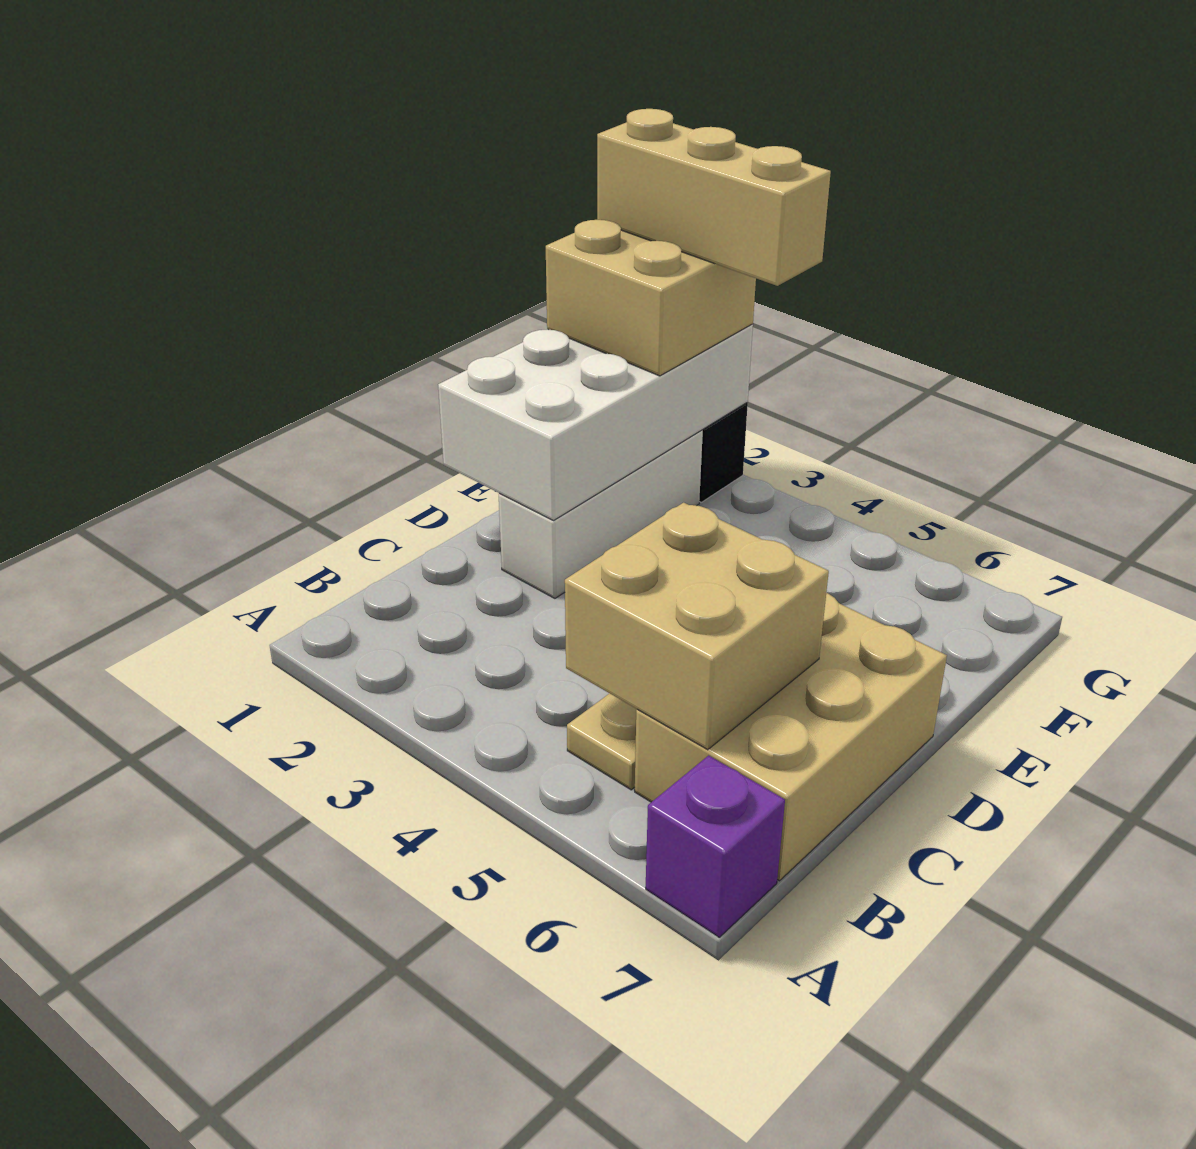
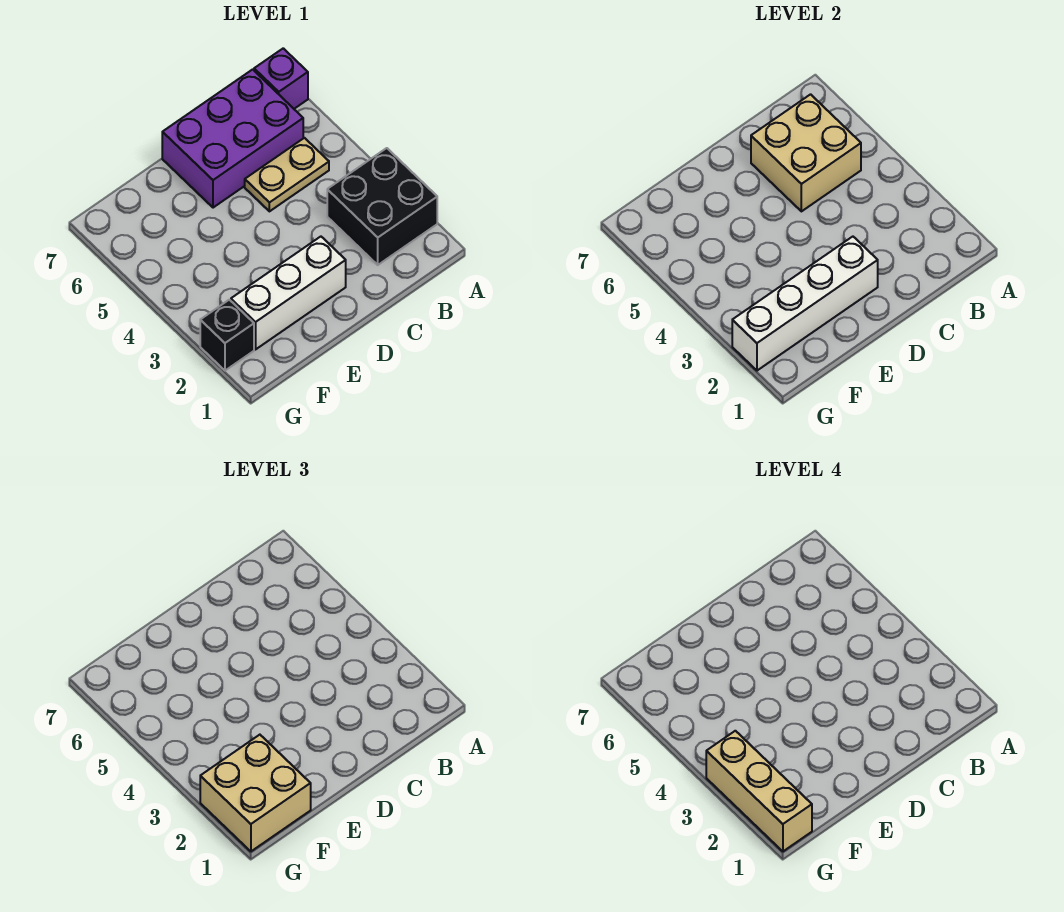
none -> black 2x2 brick [327,148,437,265]
tan 2x3 brick [635,593,947,881] -> purple 2x3 brick [162,69,303,208]
white 2x4 brick [438,324,753,521] -> white 1x4 brick [732,237,878,371]

